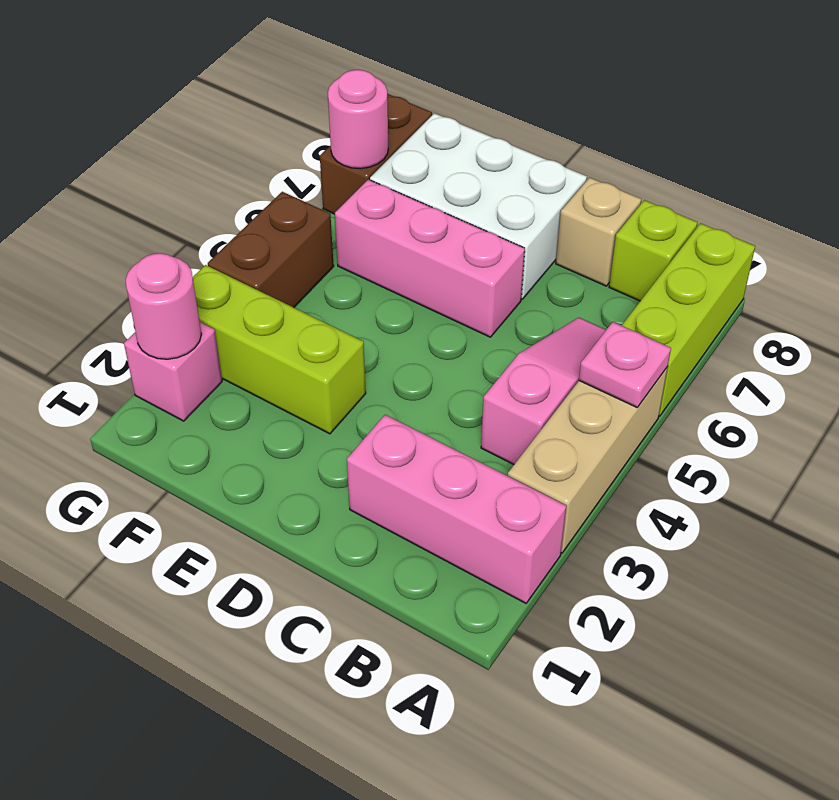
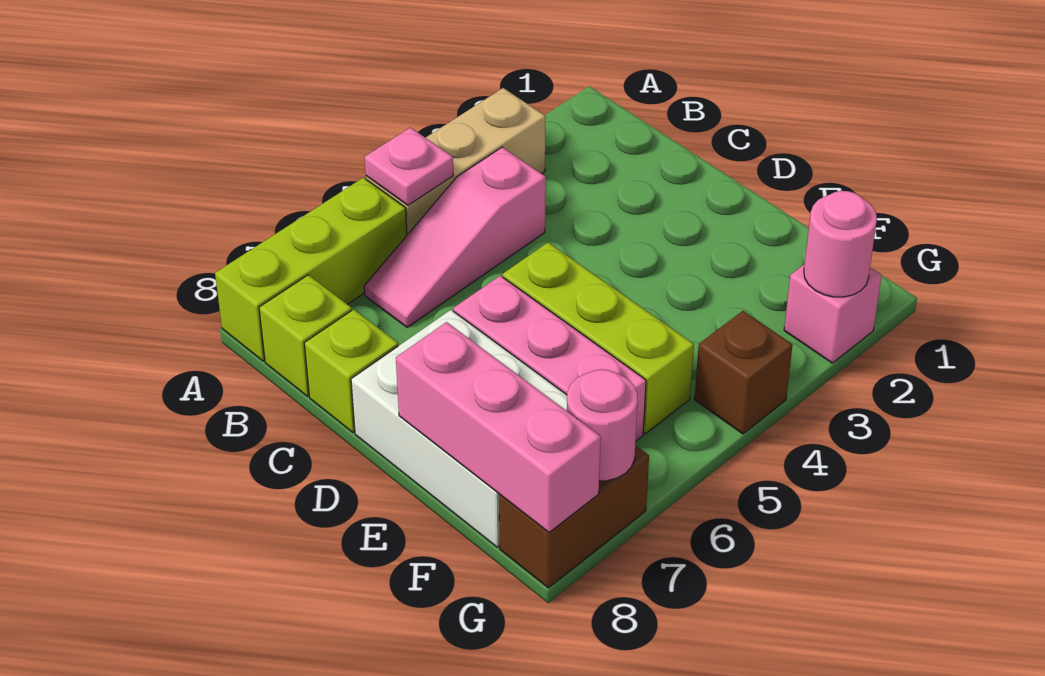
pink 1x3 brick [347,415,566,603] -> pink 1x3 brick moved to [396,322,601,532]
tan 1x1 brick [556,177,641,286] -> lime 1x1 brick [304,309,398,432]
lime 1x3 brick [193,265,366,434] -> lime 1x3 brick moved to [503,242,694,434]
brown 1x2 brick [208,192,334,307] -> brown 1x1 brick [695,311,792,434]

